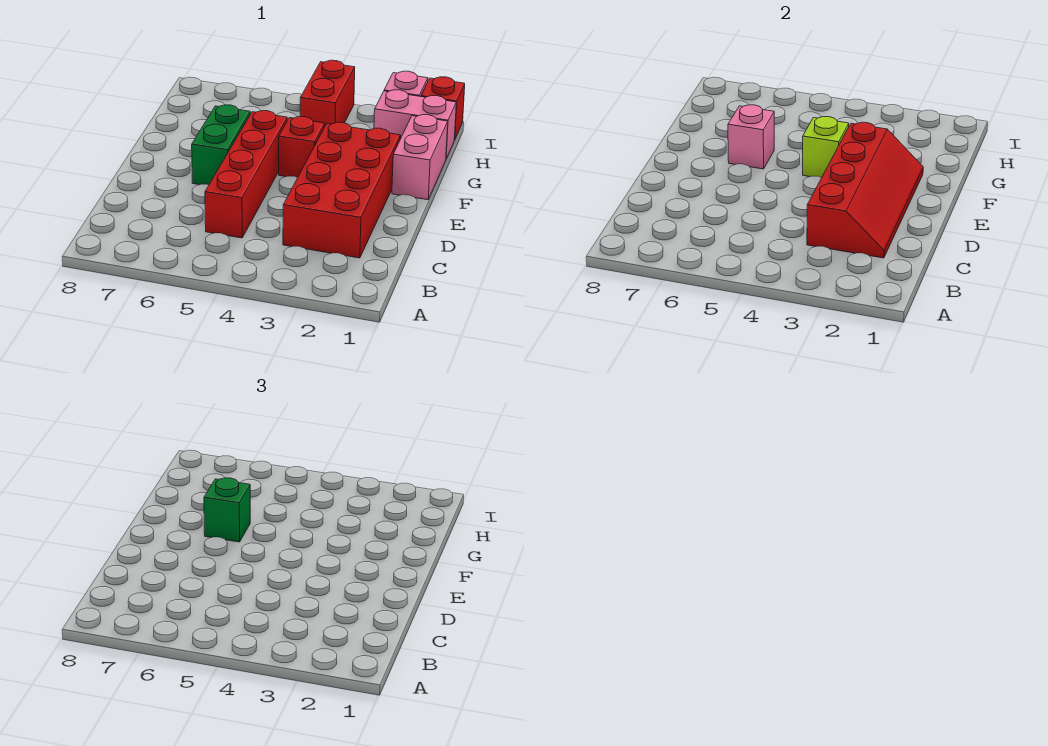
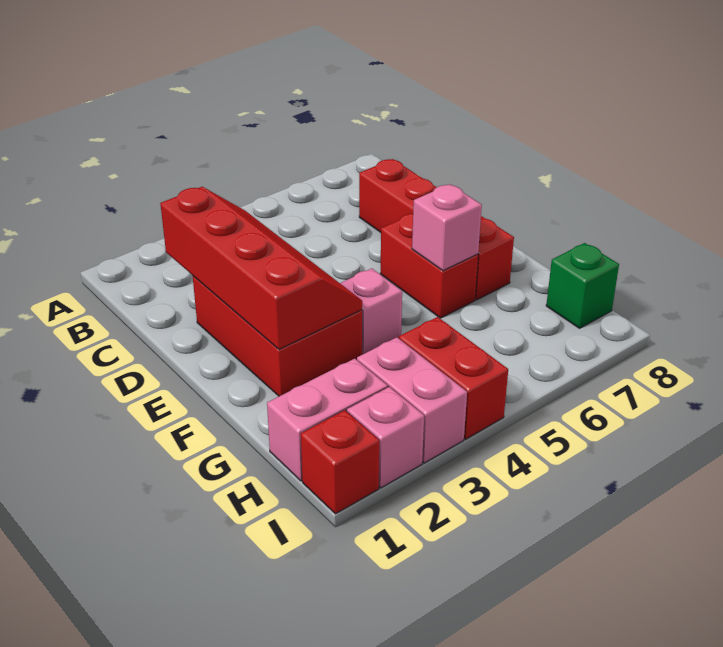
red 2x4 brick [283,122,401,258] -> red 2x3 brick [193,276,362,396]
red 2x4 slope [807,122,923,258] -> red 2x4 slope turned to [160,187,362,349]
red 1x4 brick [205,111,287,238] -> red 1x4 brick moved to [359,159,514,300]
green 1x2 brick [192,105,250,185] -> red 1x2 brick [380,214,478,318]
pink 1x2 brick [392,115,448,200] -> pink 1x2 brick moved to [357,337,467,463]
red 1x1 brick [279,117,325,177] -> pink 1x1 brick [340,268,402,355]
lime 1x1 brick [803,117,849,177] -> none
green 1x1 brick [204,478,250,542] -> green 1x1 brick moved to [546,243,619,328]

